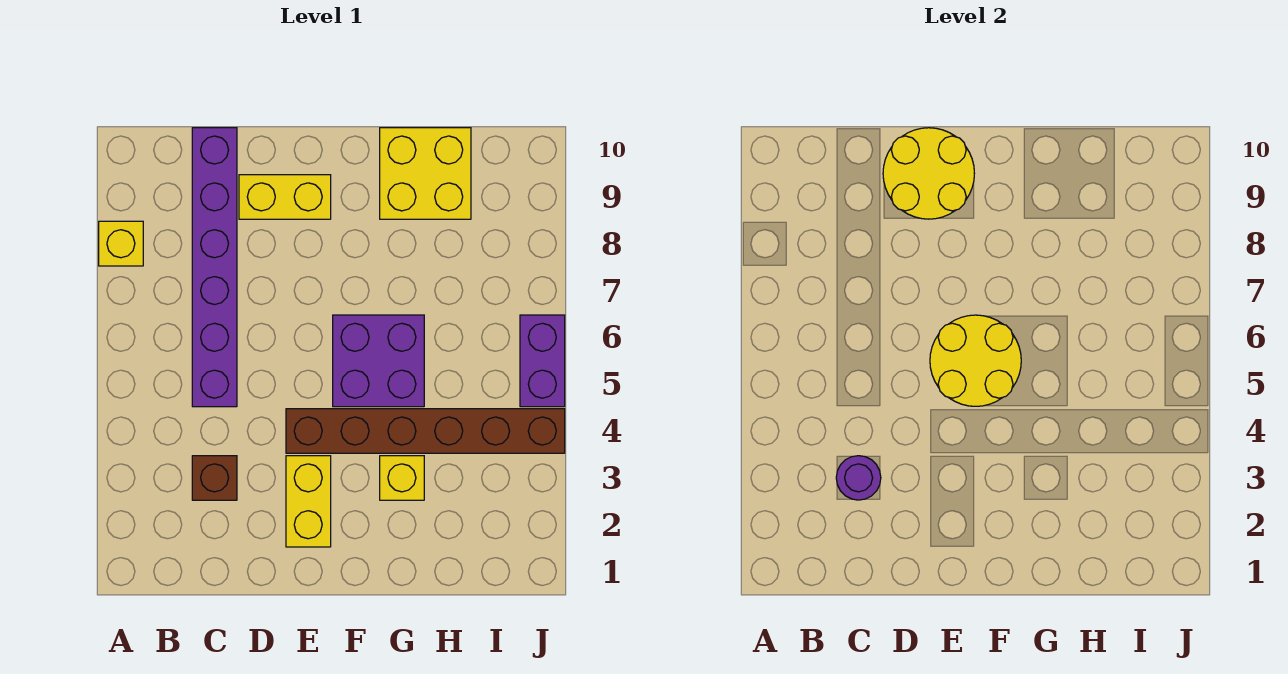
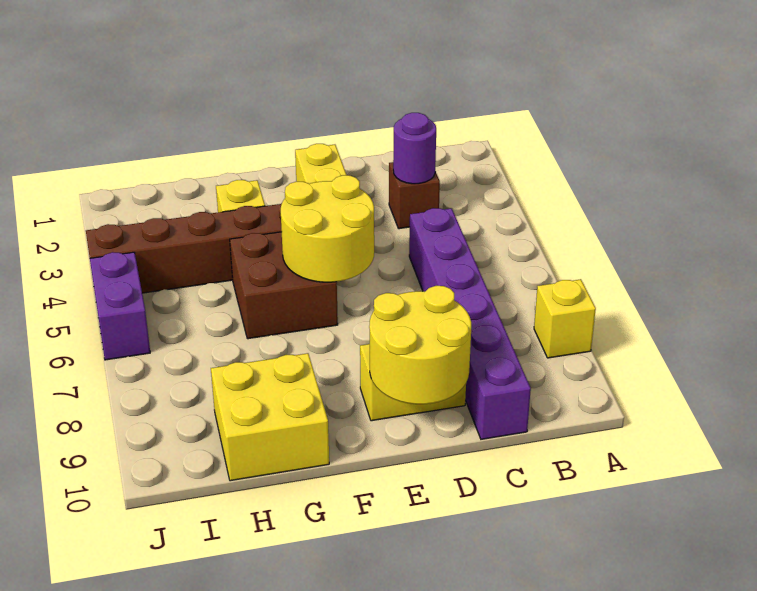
purple 2x2 brick [333,315,424,407] -> brown 2x2 brick [230,232,338,339]

